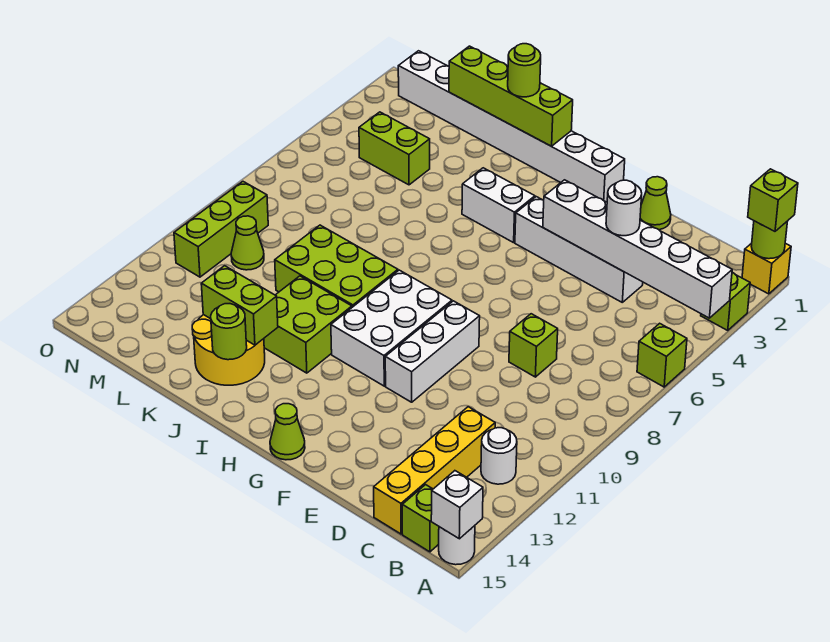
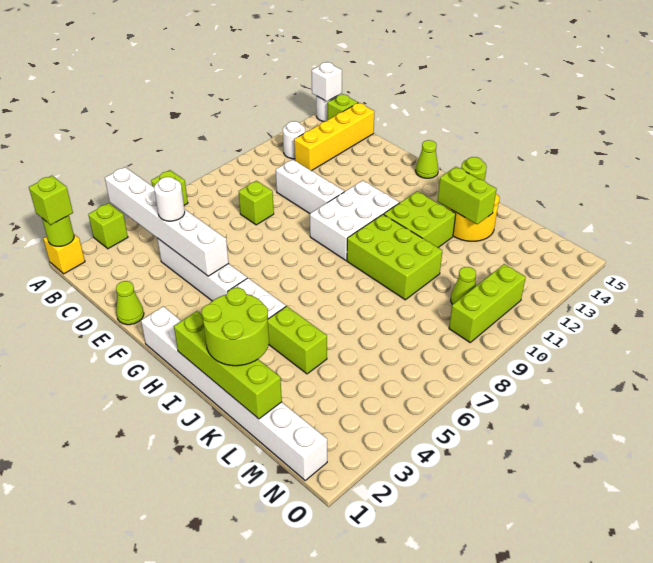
white 1x3 brick [385,301,480,402] -> white 1x3 brick turned to [276,160,344,213]
lime 1x1 round brick [508,44,541,97] -> lime 2x2 round brick [202,288,269,366]
lime 1x2 brick [359,112,430,185] -> lime 1x2 brick moved to [268,306,327,374]

